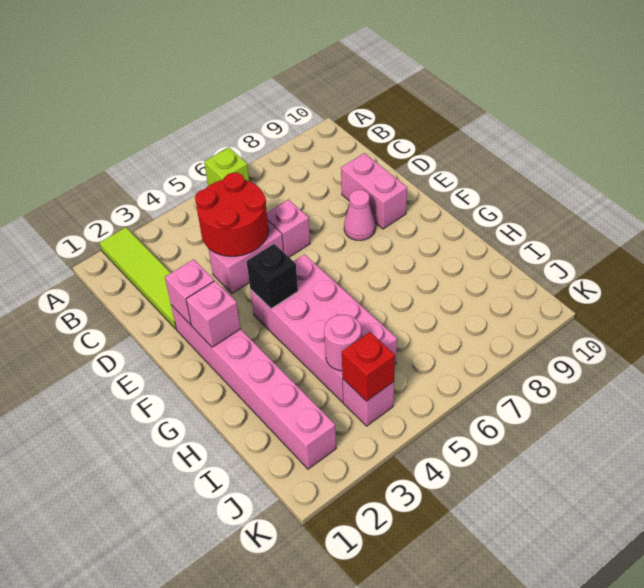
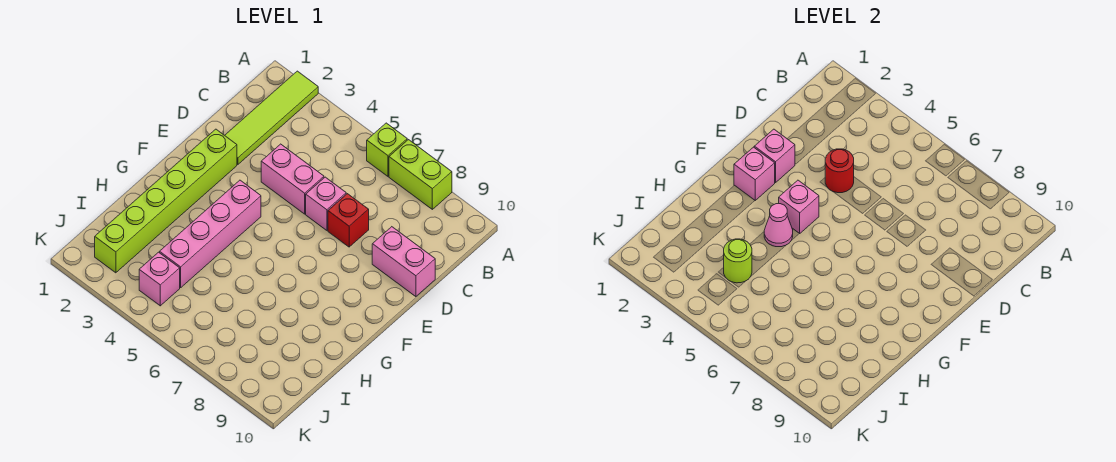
none -> lime 1x2 brick [389,140,452,209]
red 2x2 round brick [195,173,268,256] -> red 1x1 round brick [825,149,854,193]
pink 1x2 brick [341,153,407,229] -> pink 1x2 brick turned to [372,227,435,297]
pink 1x6 brick [171,305,336,469] -> lime 1x6 brick [95,129,237,273]
pink 1x1 cone [344,190,375,240] -> pink 1x1 cone moved to [764,204,793,247]
pink 2x4 brick [250,254,397,402] -> pink 1x4 brick [160,180,261,288]
black 1x1 brick [247,244,298,309] -> pink 1x1 brick [779,180,819,234]
pink 1x1 round brick [324,315,361,371] -> lime 1x1 round brick [724,239,752,283]
red 1x1 brick [342,332,395,401] -> red 1x1 brick moved to [328,194,369,247]

